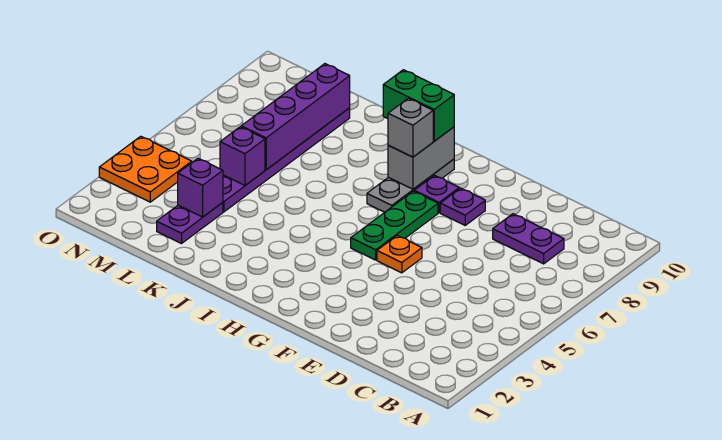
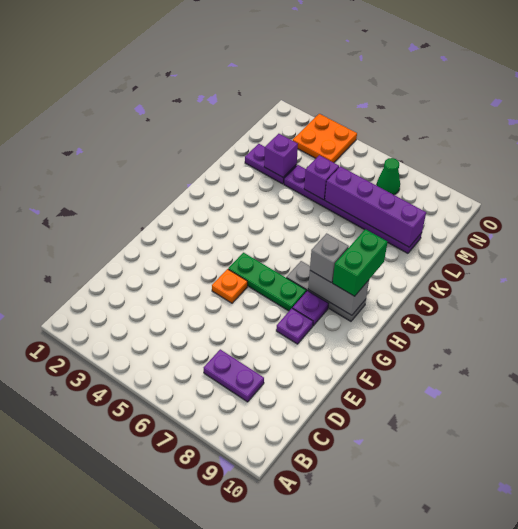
purple 1x2 plate [493,214,564,264] -> purple 1x2 plate turned to [204,349,264,402]
none -> green 1x1 cone [377,158,400,195]

